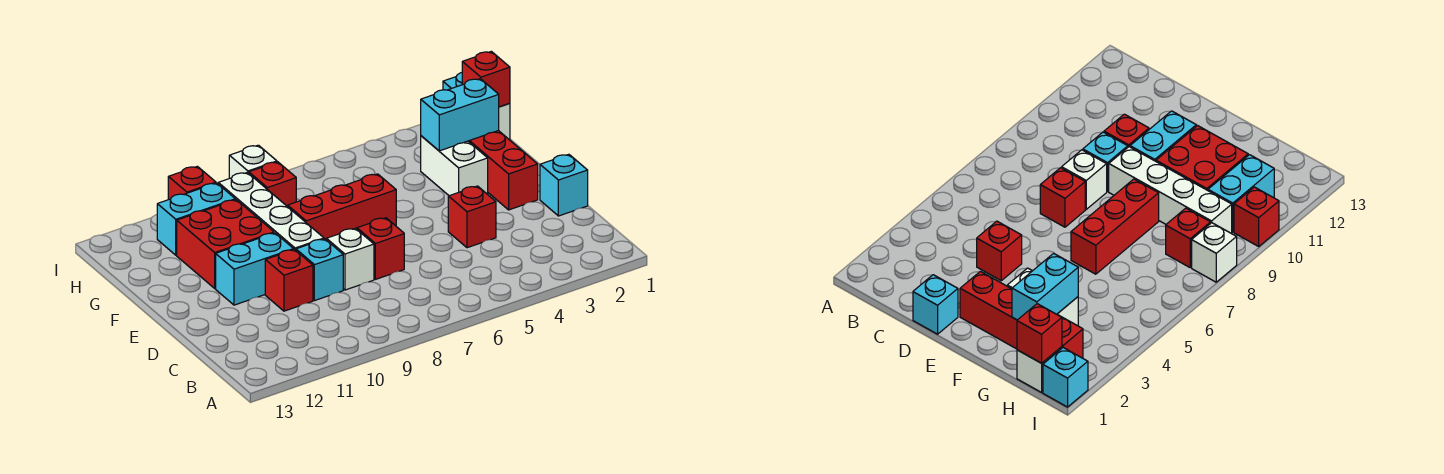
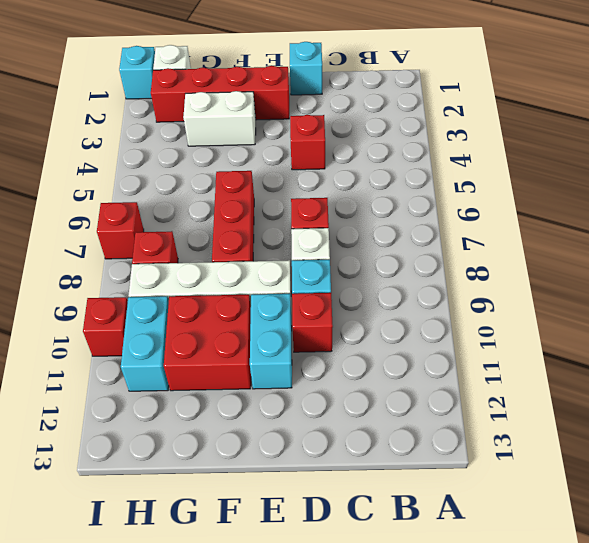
cyan 1x2 brick [421,79,499,151] -> none
red 1x1 brick [462,51,510,107] -> red 1x1 brick moved to [97,202,144,259]
white 1x1 brick [229,145,277,178] -> none

